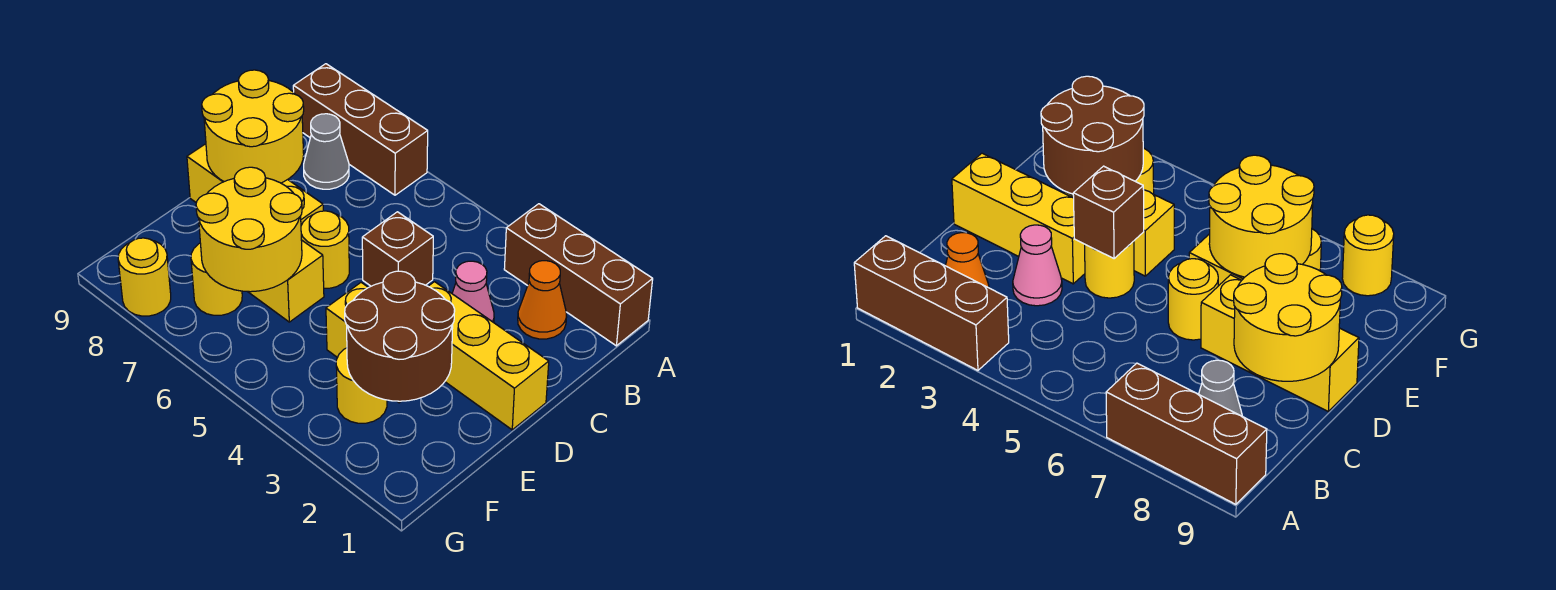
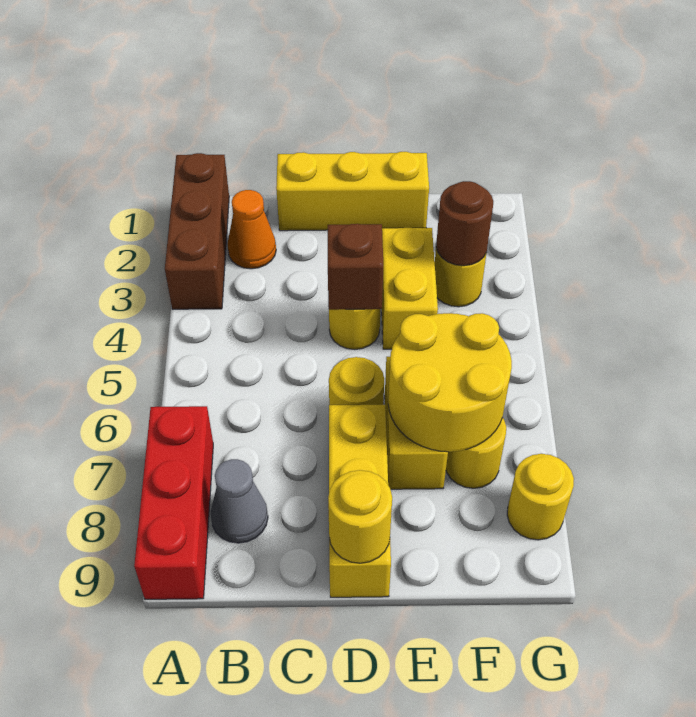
brown 1x3 brick [293,64,428,195] -> red 1x3 brick [134,406,213,599]
pink 1x1 cone [452,261,494,323] -> none
yellow 2x2 round brick [202,70,304,183] -> yellow 1x1 round brick [328,470,392,563]
yellow 1x3 brick [428,282,549,430] -> yellow 1x3 brick turned to [276,152,429,231]
brown 2x2 round brick [345,271,455,401] -> brown 1x1 round brick [436,181,493,266]

